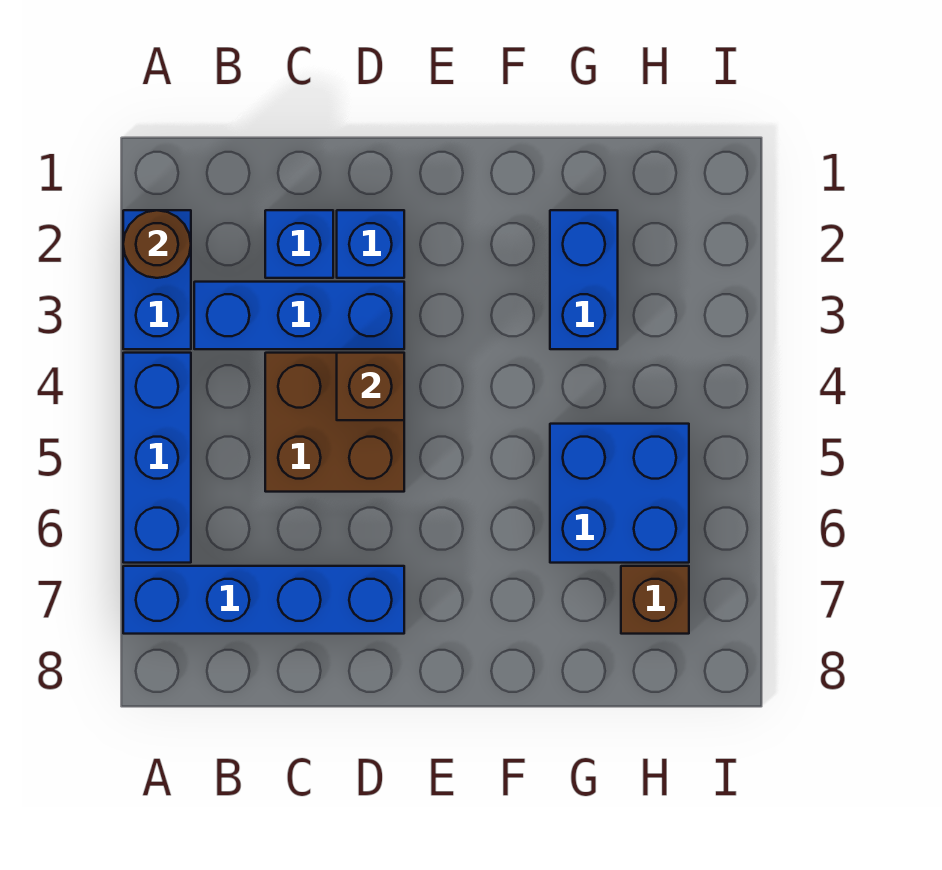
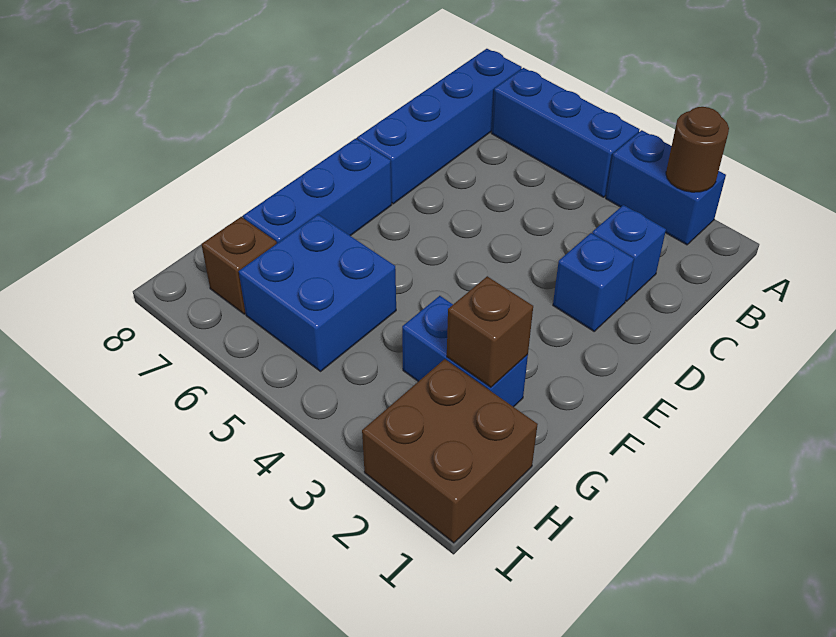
blue 1x3 brick [194,282,404,349] -> blue 1x3 brick moved to [243,139,392,243]
brown 2x2 brick [265,353,404,492] -> brown 2x2 brick moved to [362,359,538,543]
brown 1x1 brick [337,353,404,420] -> brown 1x1 brick moved to [447,276,533,387]

